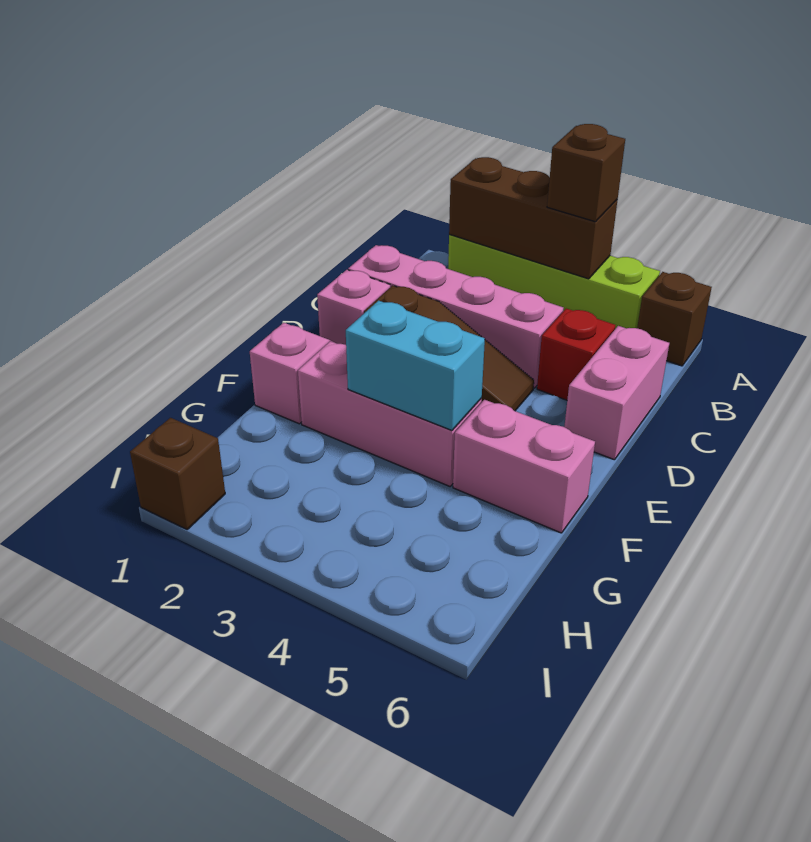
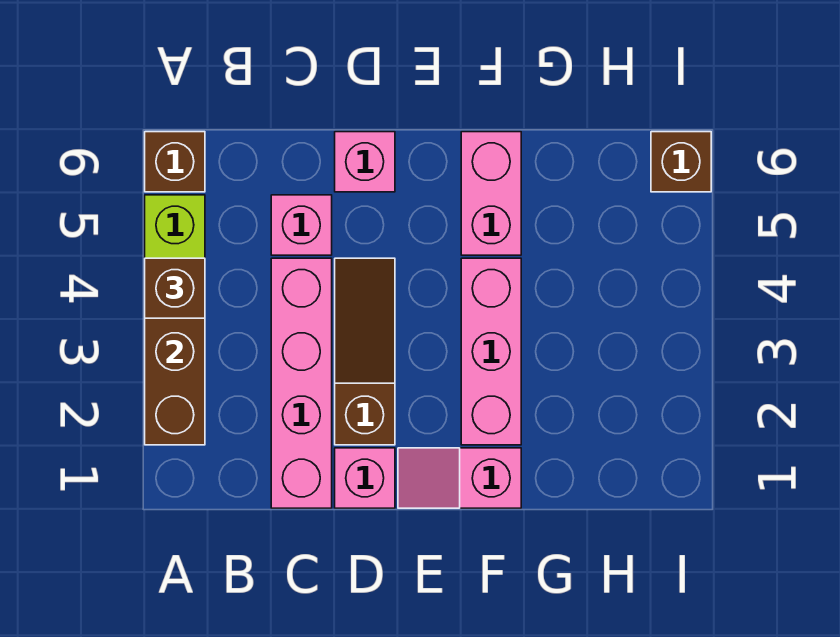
red 1x1 brick [537,308,615,400] -> pink 1x1 brick [271,195,332,255]
pink 1x2 brick [564,326,669,460] -> pink 1x1 brick [335,132,395,192]
cyan 1x2 brick [346,301,485,430] -> none
brown 1x1 brick [130,418,225,529] -> brown 1x1 brick moved to [651,132,711,192]

